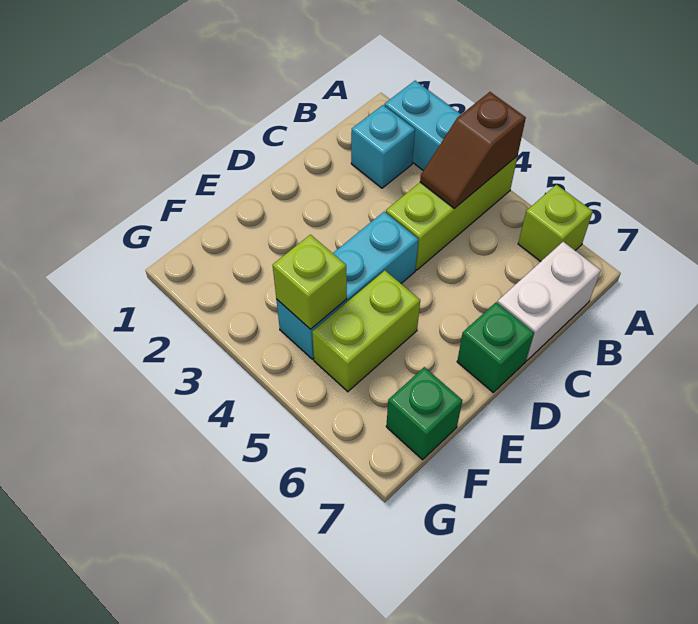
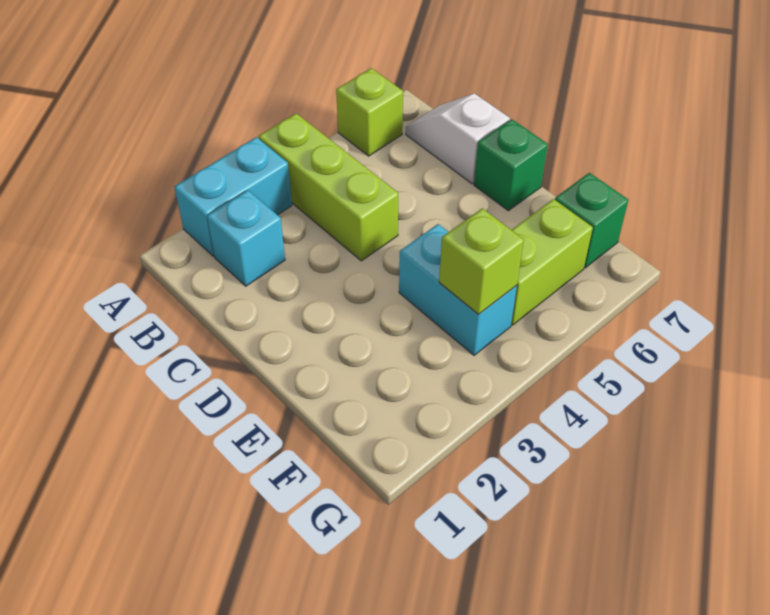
brown 1x2 slope [420,92,526,209] -> none
white 1x2 brick [497,242,601,361] -> white 1x2 slope [406,94,510,184]
cyan 1x3 brick [276,212,418,359] -> cyan 1x2 brick [399,224,517,355]
lime 1x2 brick [312,271,420,392] -> lime 1x2 brick turned to [511,199,593,325]

